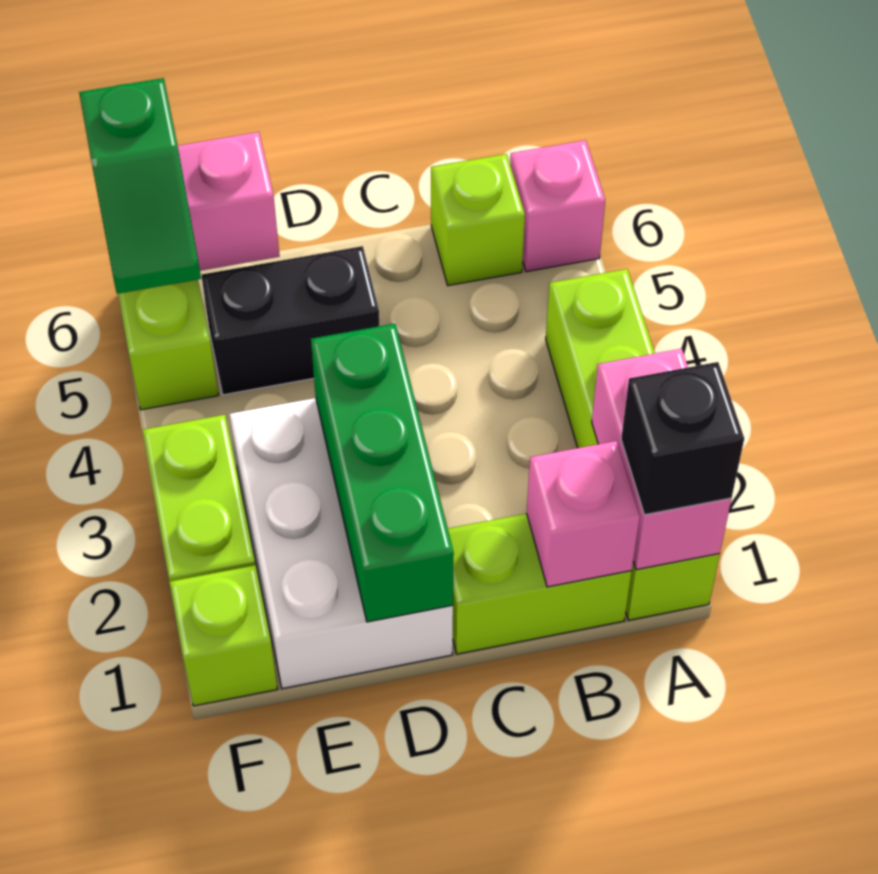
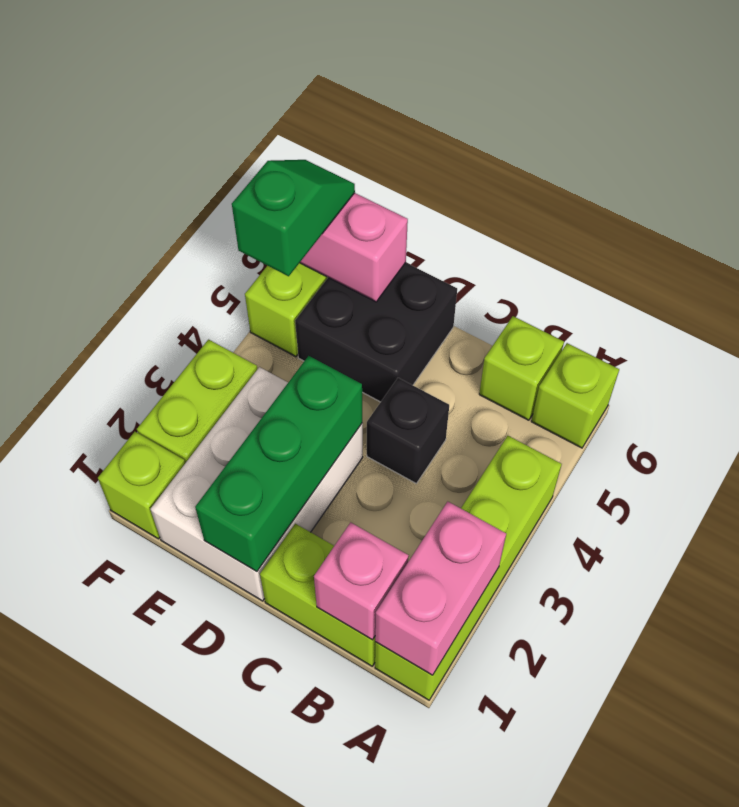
black 1x1 brick [621,362,744,515] -> black 1x1 brick moved to [367,378,449,484]
pink 1x1 brick [510,140,605,272] -> lime 1x1 brick [531,343,619,448]
black 1x2 brick [201,246,379,395] -> black 2x2 brick [295,263,457,402]
green 1x2 slope [79,78,201,294] -> green 1x2 slope turned to [232,160,355,276]

